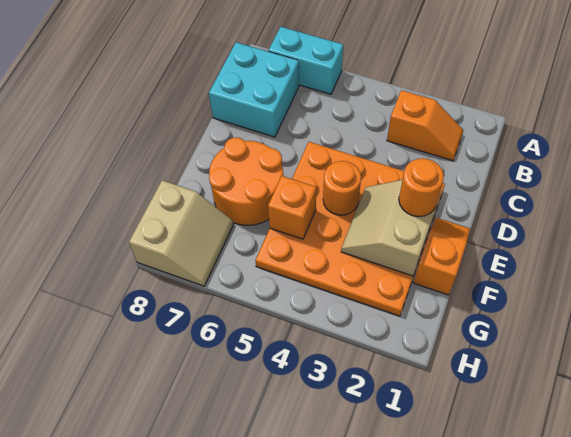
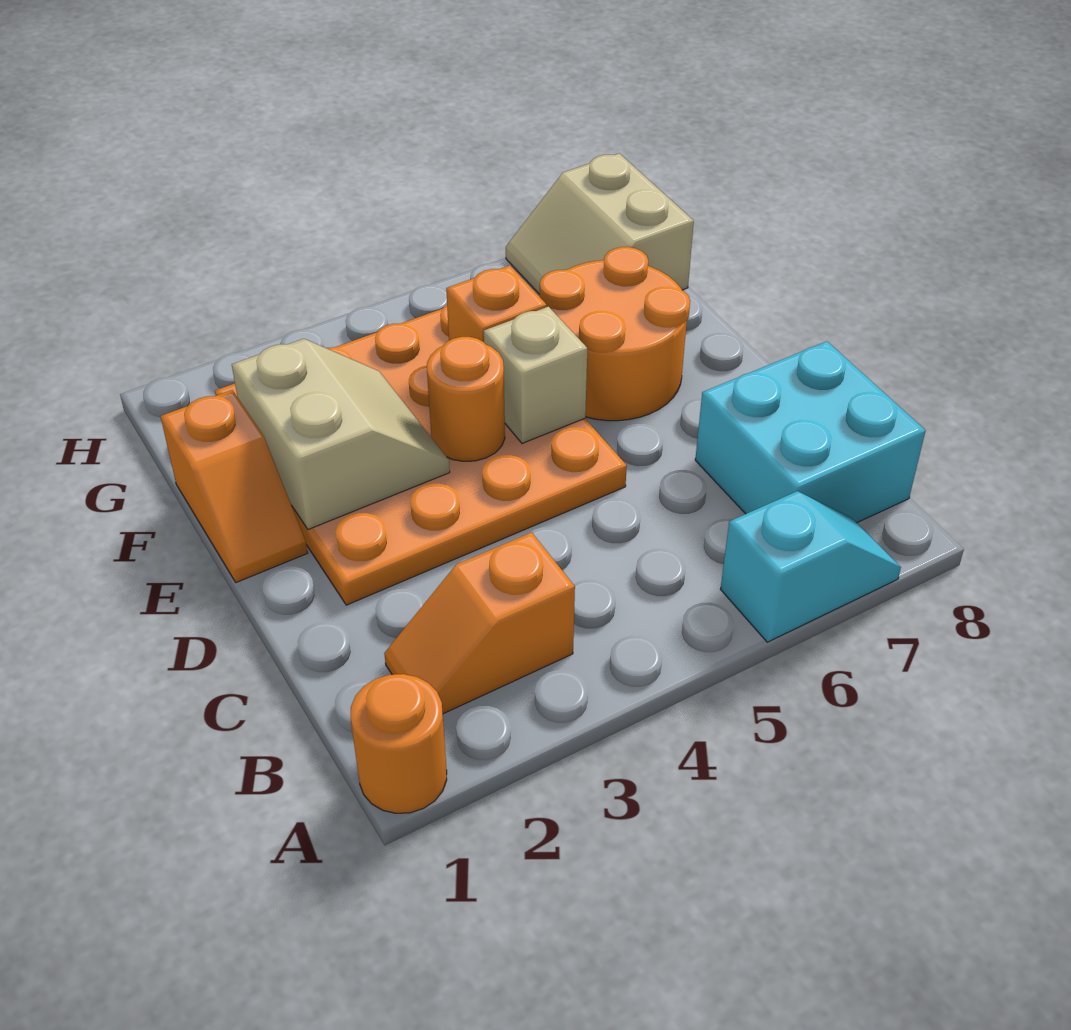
cyan 1x2 brick [268,27,343,94] -> cyan 1x2 slope [720,491,901,642]
orange 1x1 round brick [399,158,444,217] -> orange 1x1 round brick moved to [351,674,447,813]
none -> tan 1x1 brick [484,307,587,443]

